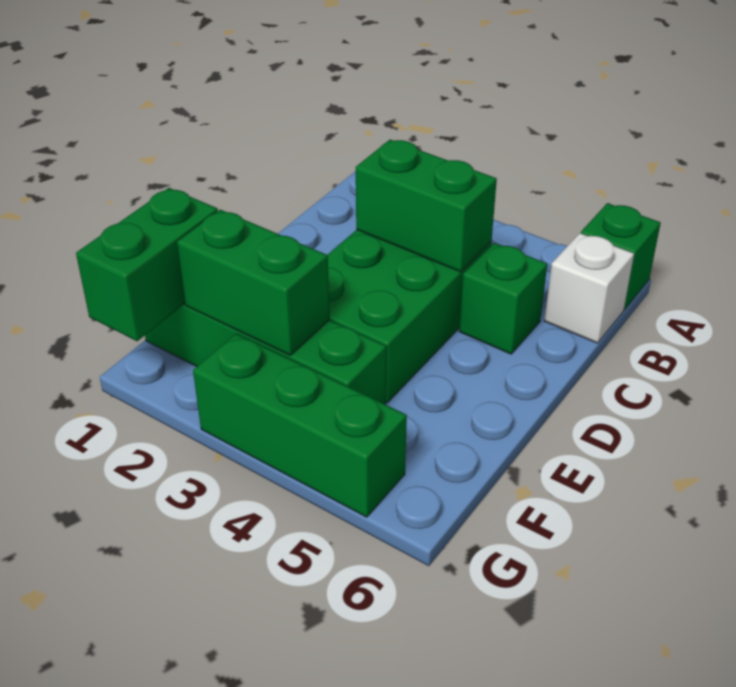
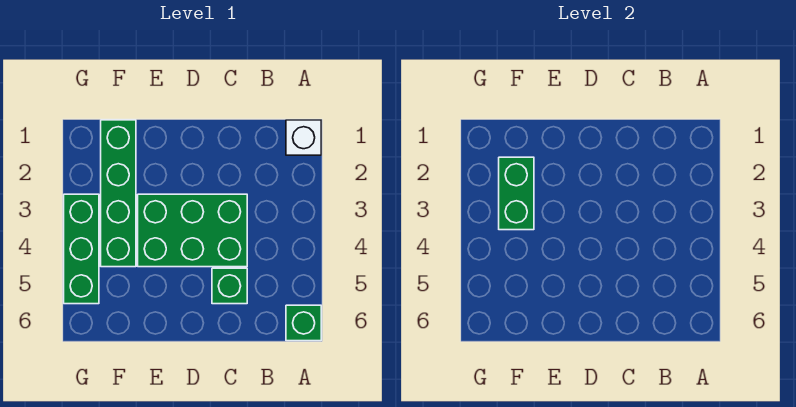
white 1x1 brick [544,233,634,343] -> white 1x1 brick moved to [286,120,321,155]
green 1x2 brick [356,140,497,272] -> none
green 1x2 brick [76,188,218,341] -> none

